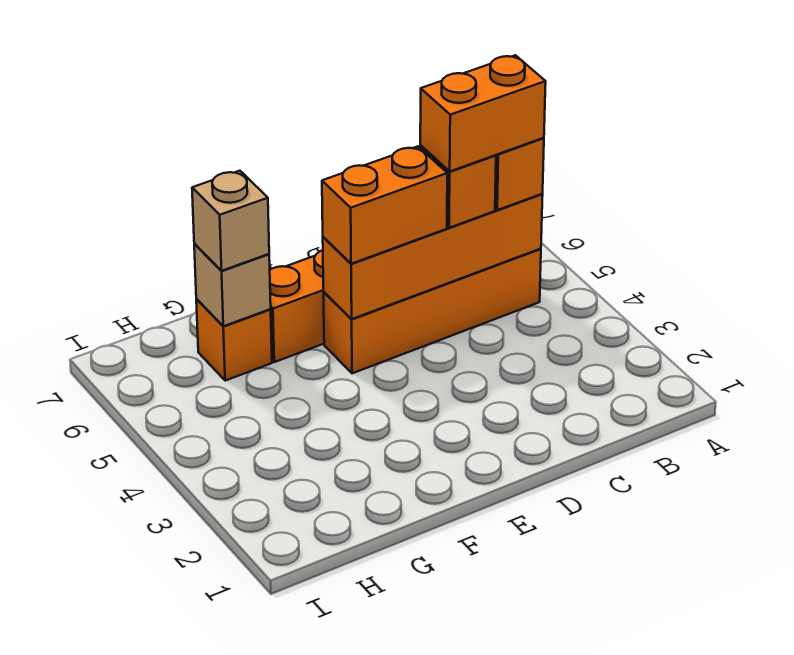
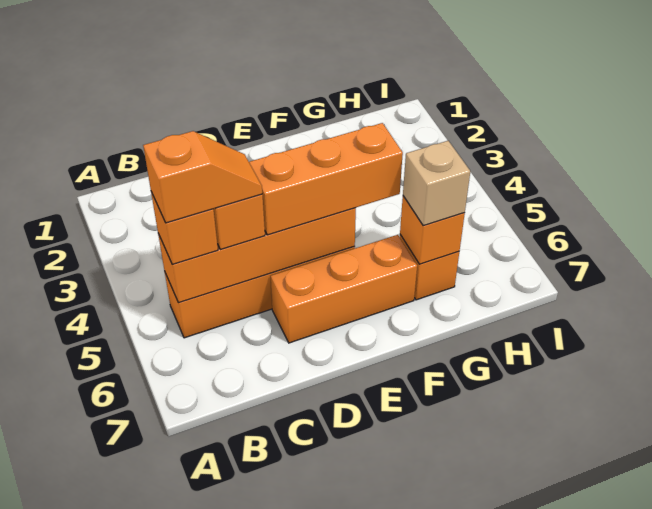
orange 1x2 brick [420,55,546,171] -> orange 1x2 slope [143,131,262,223]
orange 1x2 brick [322,146,447,264] -> orange 1x3 brick [249,123,403,235]
tan 1x1 brick [194,244,271,326] -> orange 1x1 brick [400,196,465,264]

